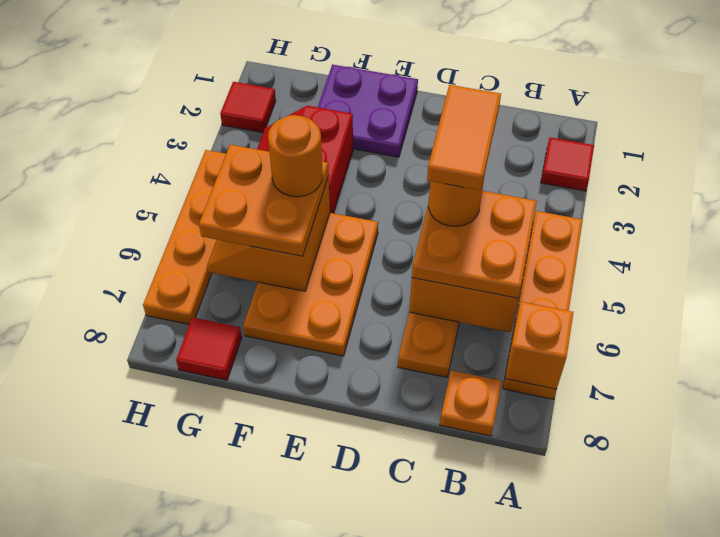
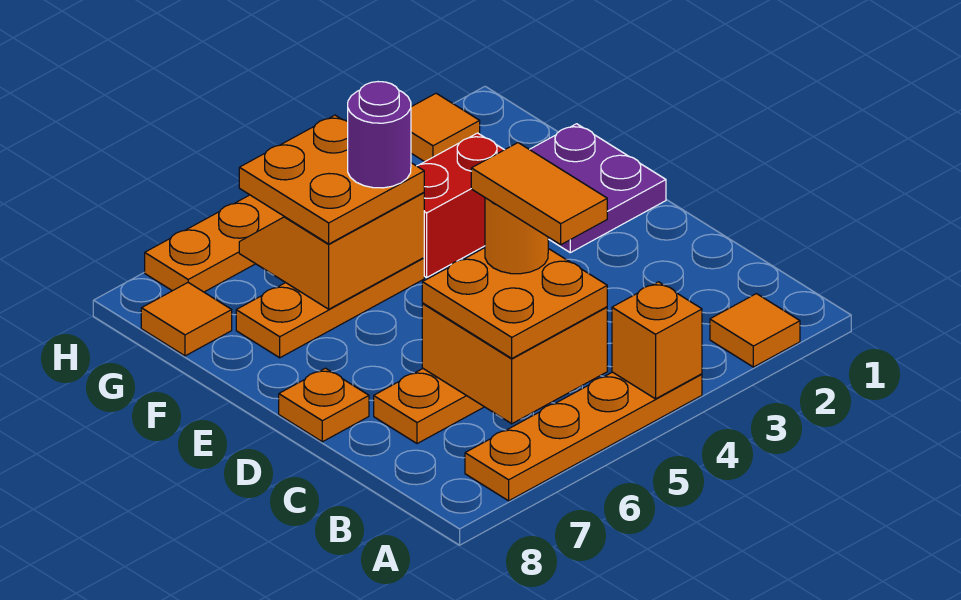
red 1x1 tile [541,137,594,191] -> orange 1x1 tile [710,294,800,367]
orange 1x1 brick [505,302,573,389] -> orange 1x1 brick moved to [612,282,702,399]
orange 1x1 plate [440,370,502,436] -> orange 1x1 plate moved to [279,368,369,442]
orange 1x2 tile [427,85,501,190] -> orange 1x2 tile turned to [471,143,607,245]
orange 2x3 plate [243,213,378,356] -> orange 1x3 plate [236,258,424,358]
orange 1x1 round brick [268,115,323,197] -> purple 1x1 round brick [348,82,411,188]
red 1x1 tile [176,317,242,380] -> orange 1x1 tile [141,283,232,356]
red 1x1 tile [220,82,276,133] -> orange 1x1 tile [411,93,480,162]

